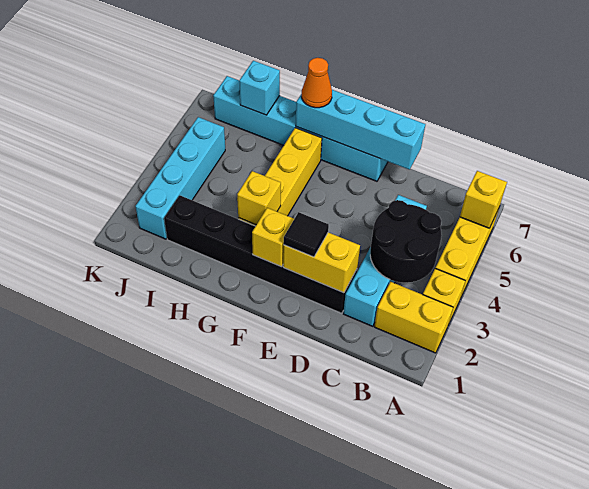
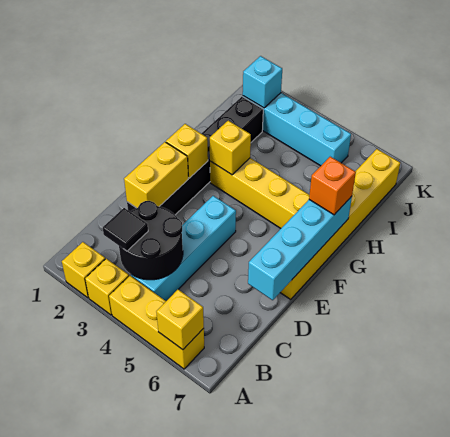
yellow 1x2 brick [374,282,453,353] -> yellow 1x1 brick [62,242,105,298]
cyan 1x4 brick [343,195,427,326] -> cyan 1x4 brick turned to [131,196,236,301]
black 1x1 tile [284,212,329,257] -> black 1x1 tile moved to [103,208,148,251]
cyan 1x6 brick [213,76,388,181] -> yellow 1x6 brick [280,149,400,299]
orange 1x1 cone [302,58,332,108] -> orange 1x1 brick [309,157,356,215]
cyan 1x1 brick [239,61,280,115] -> cyan 1x1 brick moved to [243,56,282,108]

